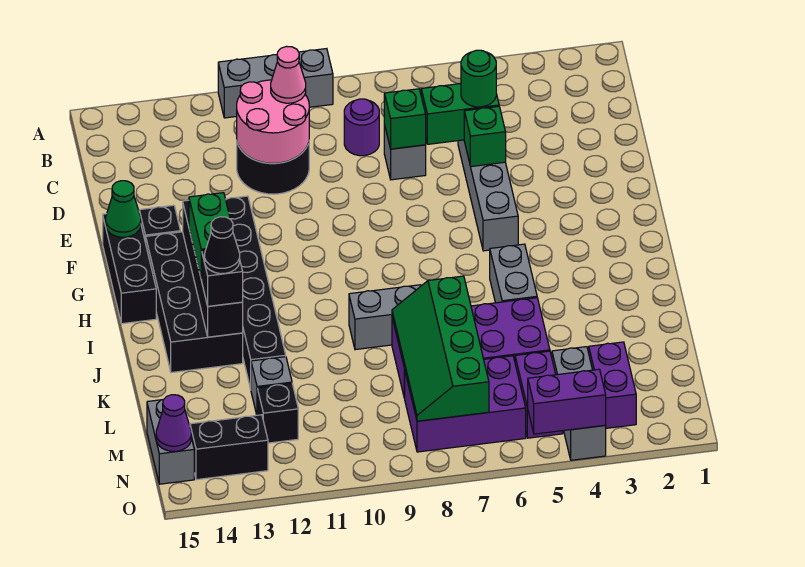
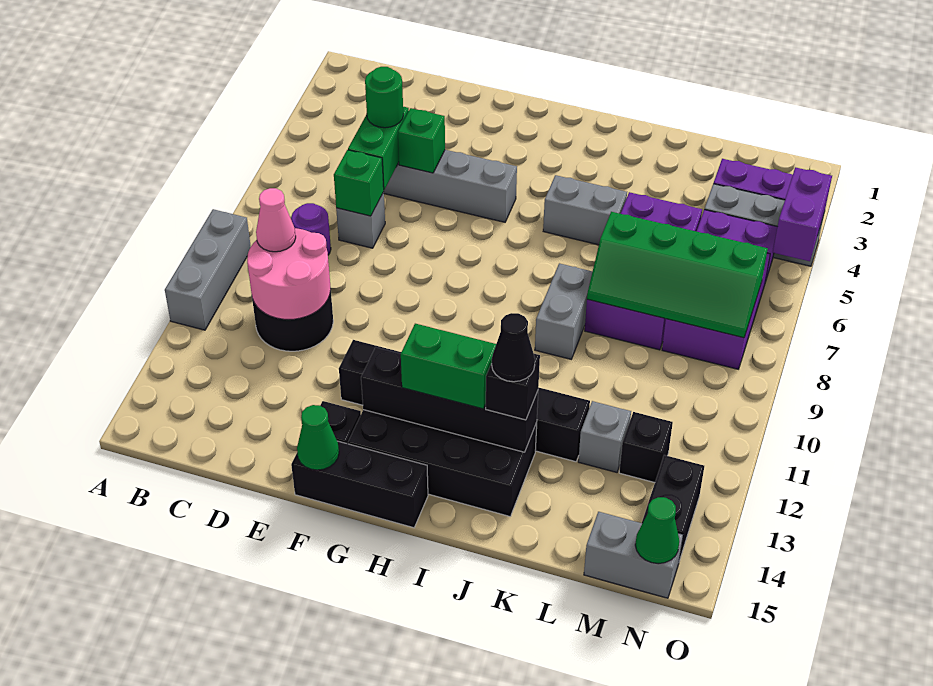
purple 1x1 cone [156,395,191,451] -> green 1x1 cone [635,497,679,564]

